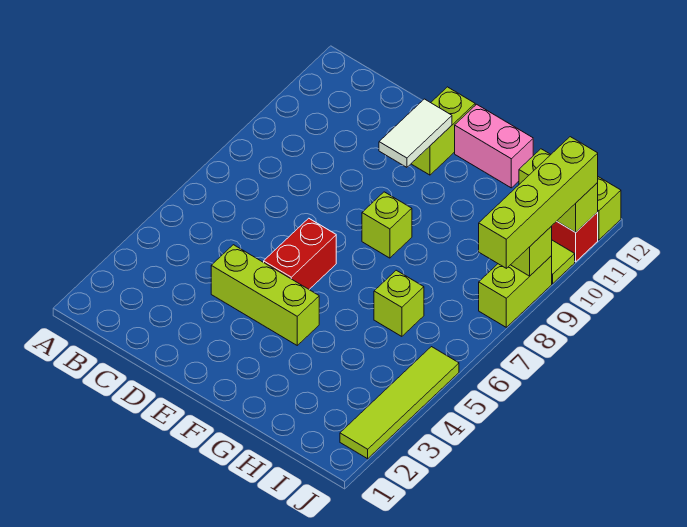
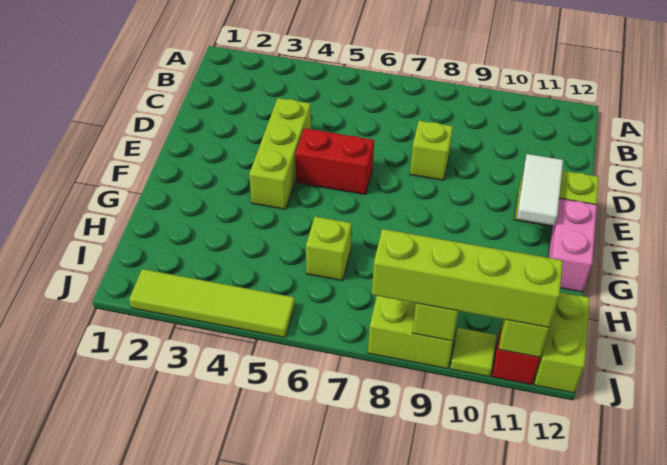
white 1x2 tile [379,99,452,167] -> white 1x2 tile turned to [517,154,563,225]
lime 1x1 brick [362,192,412,258] -> lime 1x1 brick moved to [410,121,453,180]

